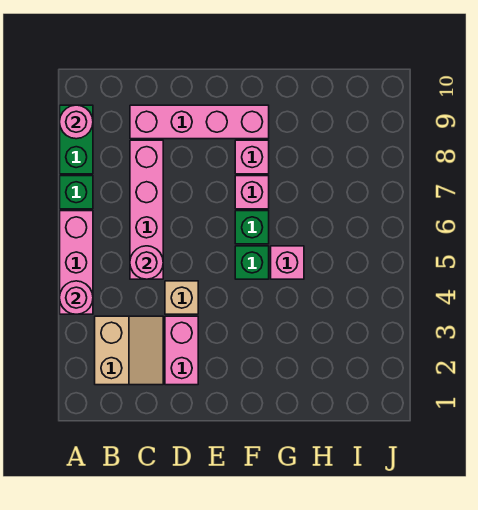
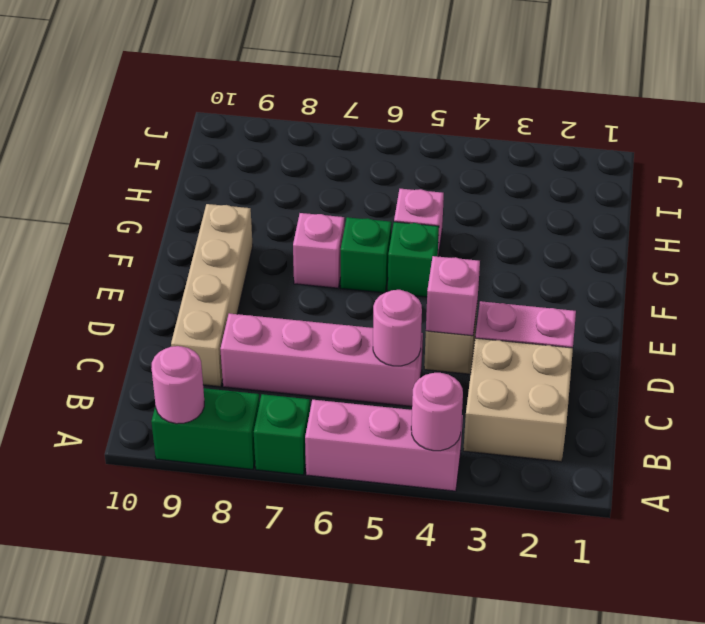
tan 2x2 slope [95,316,163,385] -> tan 2x2 brick [463,338,573,462]
pink 1x4 brick [130,105,269,139] -> tan 1x4 brick [171,204,253,387]
pink 1x1 brick [235,140,269,174] -> pink 1x1 brick moved to [426,256,480,336]

